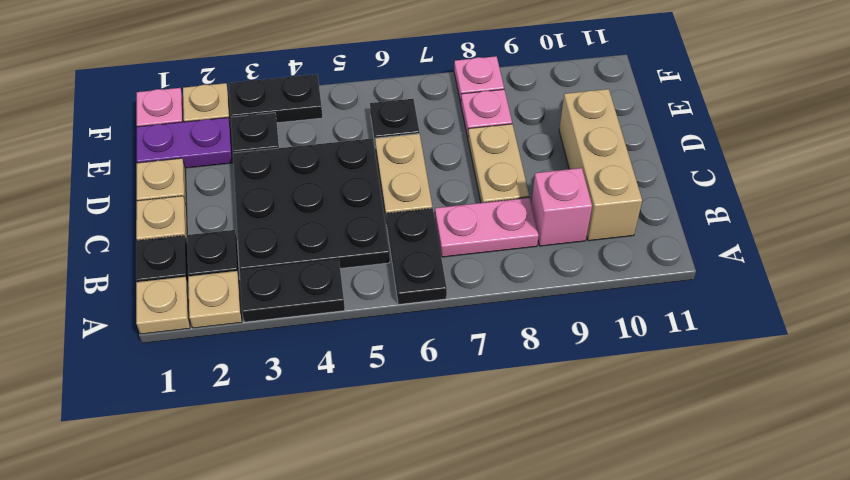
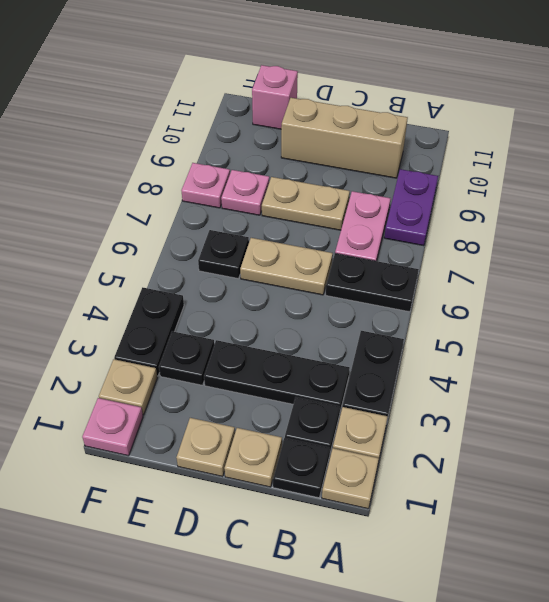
black 3x3 plate [233,138,390,271] -> black 1x3 plate [204,340,350,411]
pink 1x1 brick [531,168,592,246] -> pink 1x1 brick moved to [252,65,298,129]
purple 1x2 plate [137,117,233,168] -> purple 1x2 plate moved to [384,169,438,246]

